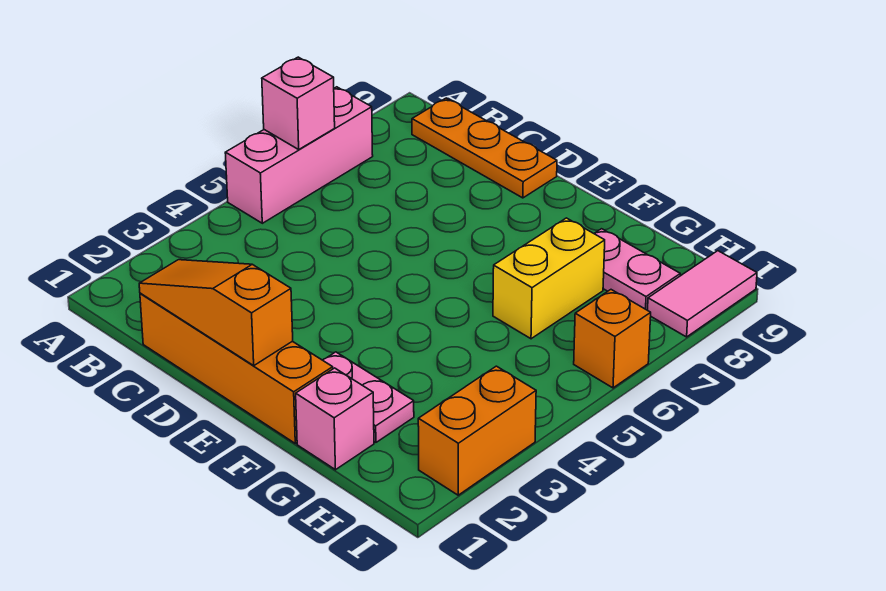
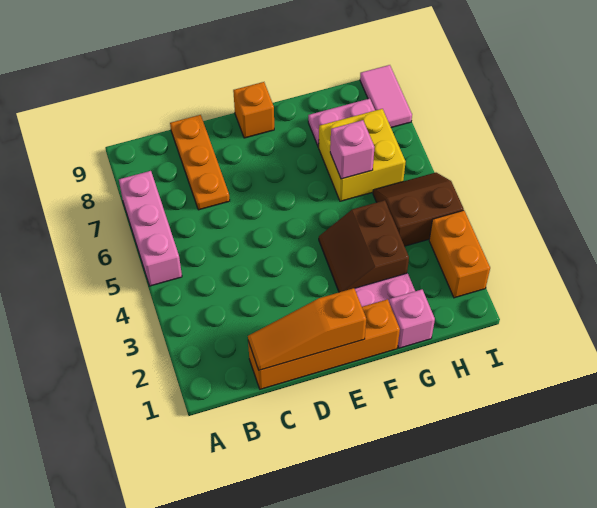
pink 1x1 brick [262,57,335,149] -> pink 1x1 brick moved to [330,120,374,179]
orange 1x3 plate [412,98,557,198] -> orange 1x3 plate turned to [170,115,230,210]
none -> brown 2x2 slope [319,200,409,292]
yellow 1x2 brick [493,218,605,339] -> yellow 2x2 brick [319,109,405,201]
none -> brown 2x2 slope [373,173,464,246]
orange 1x1 brick [574,290,651,388] -> orange 1x1 brick moved to [233,82,274,138]

